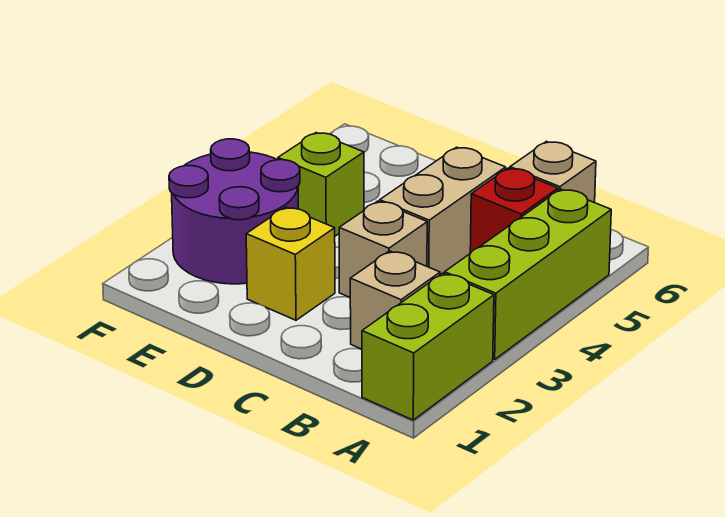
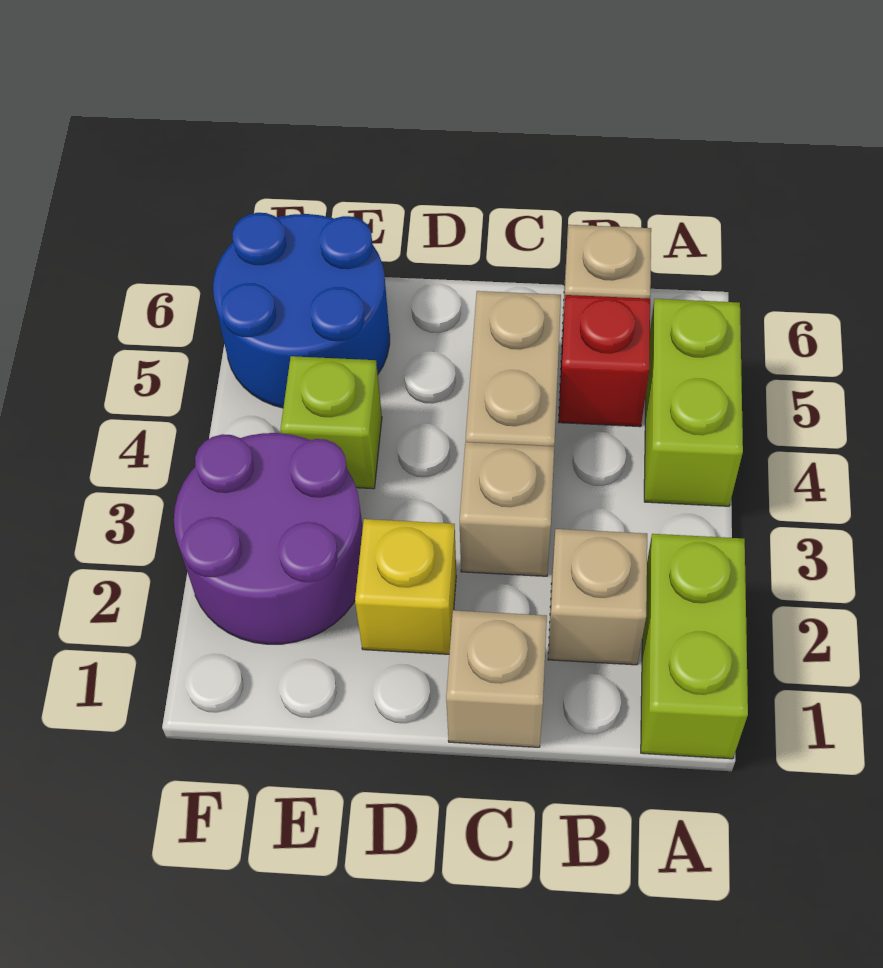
lime 1x3 brick [445,189,611,360] -> lime 1x2 brick [644,299,743,506]
none -> tan 1x1 brick [446,610,547,747]
none -> blue 2x2 round brick [213,213,390,408]

